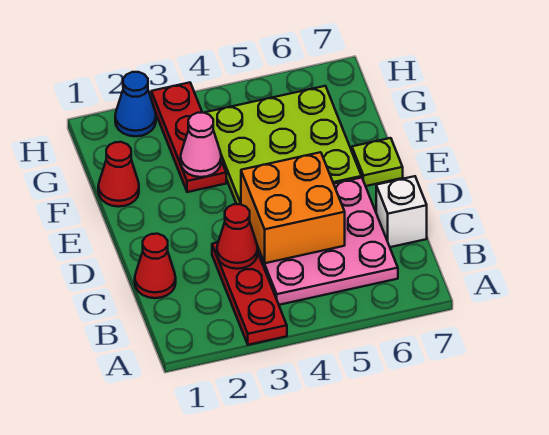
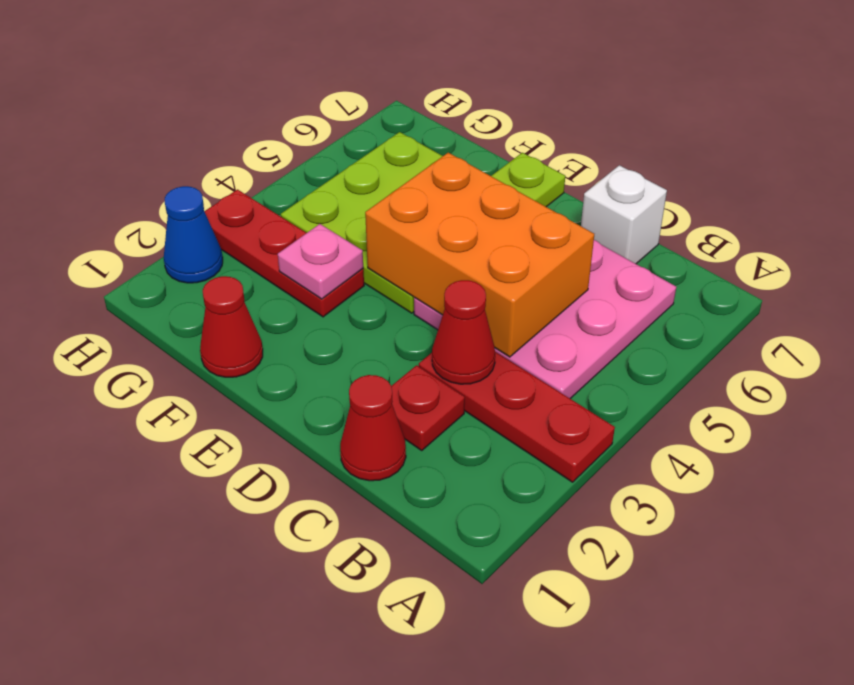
none -> red 1x1 plate [391,365,465,450]
orange 2x2 brick [241,152,345,263] -> orange 2x3 brick [365,153,594,357]
pink 1x1 cone [181,113,221,177] -> pink 1x1 plate [278,224,363,299]

